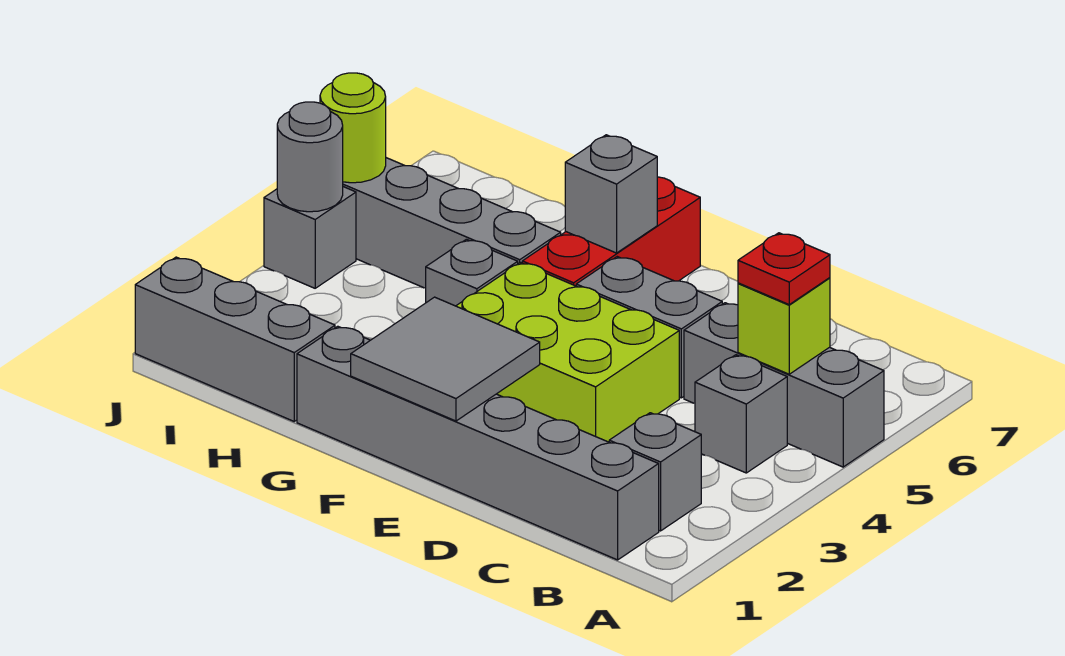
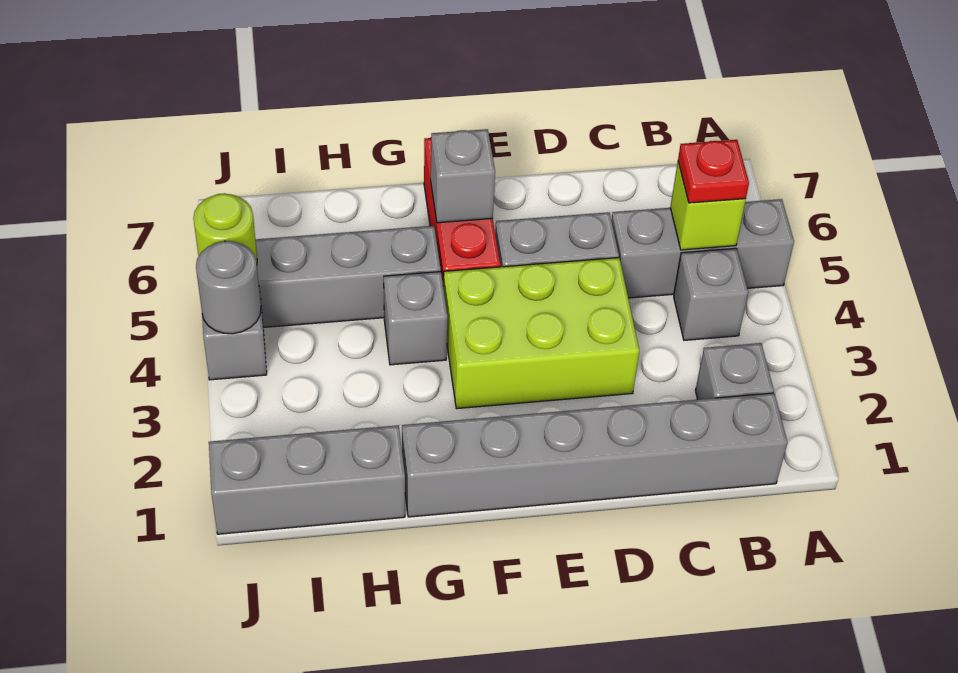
grey 2x2 tile [351,297,540,421] -> none

